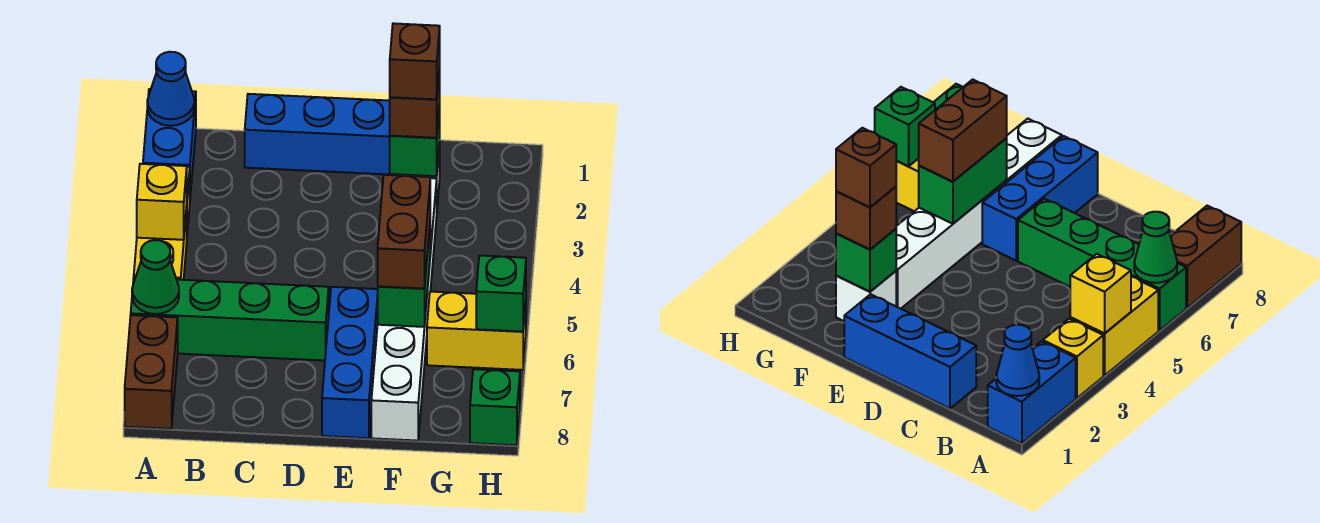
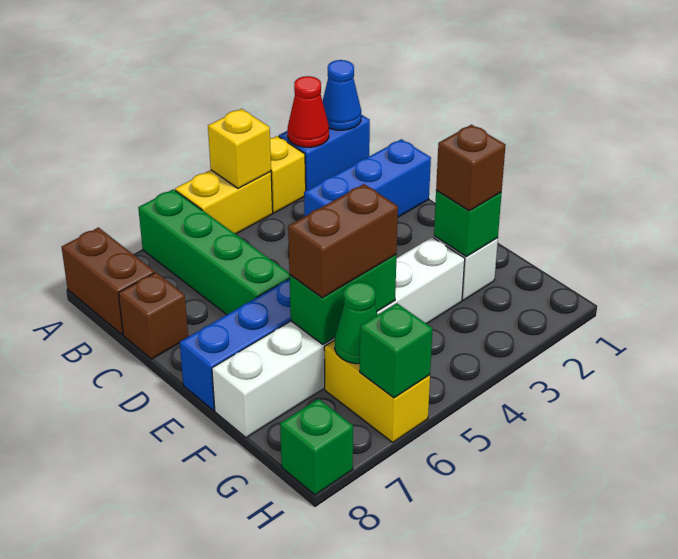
none -> red 1x1 cone [287,76,329,147]
green 1x1 cone [132,240,179,314] -> green 1x1 cone moved to [335,282,378,364]
brown 1x2 brick [125,315,178,429] -> brown 1x2 brick turned to [62,228,155,335]
blue 1x3 brick [245,94,390,175] -> blue 1x3 brick turned to [304,139,431,217]
brown 1x1 brick [390,23,440,99] -> brown 1x1 brick moved to [119,272,188,359]

